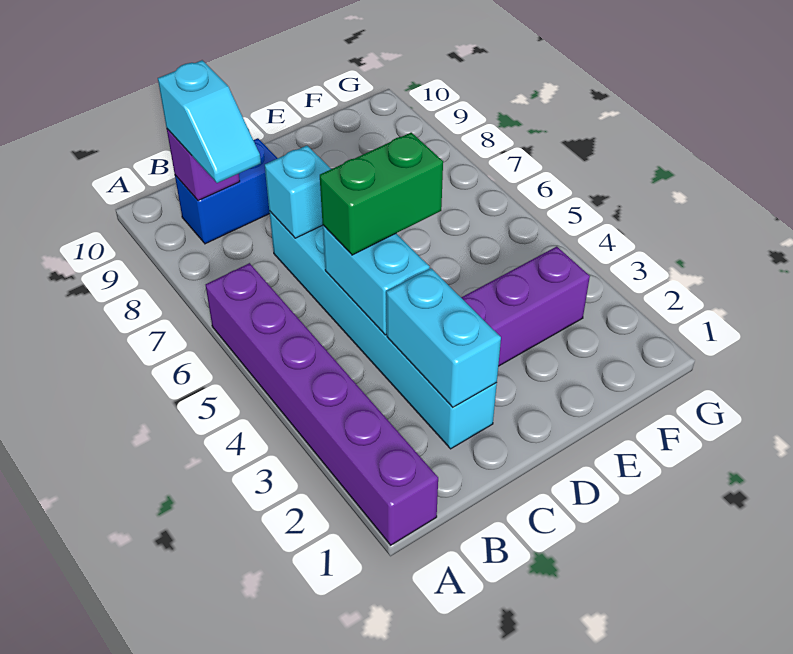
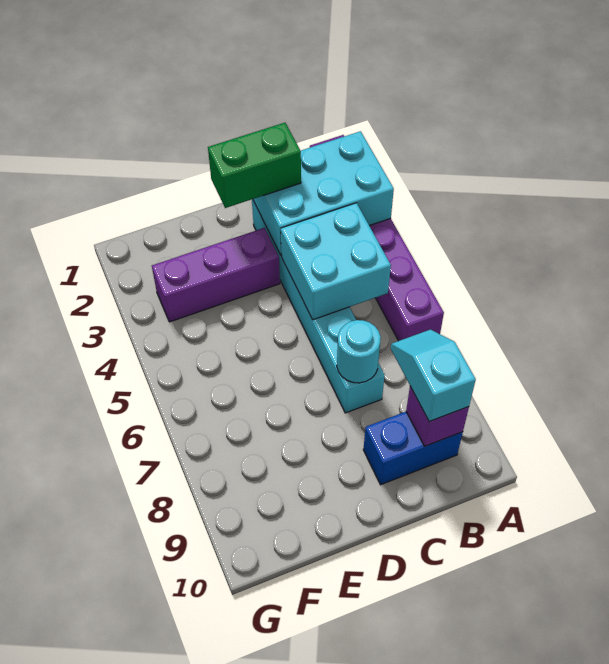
cyan 1x2 brick [386,268,501,407] -> cyan 2x3 brick [253,131,394,256]
cyan 1x2 brick [323,225,430,335] -> cyan 2x2 brick [281,203,391,320]
green 1x2 brick [320,132,443,255] -> green 1x2 brick moved to [208,123,301,208]
cyan 1x1 brick [265,146,331,238] -> cyan 1x1 round brick [337,320,381,383]

